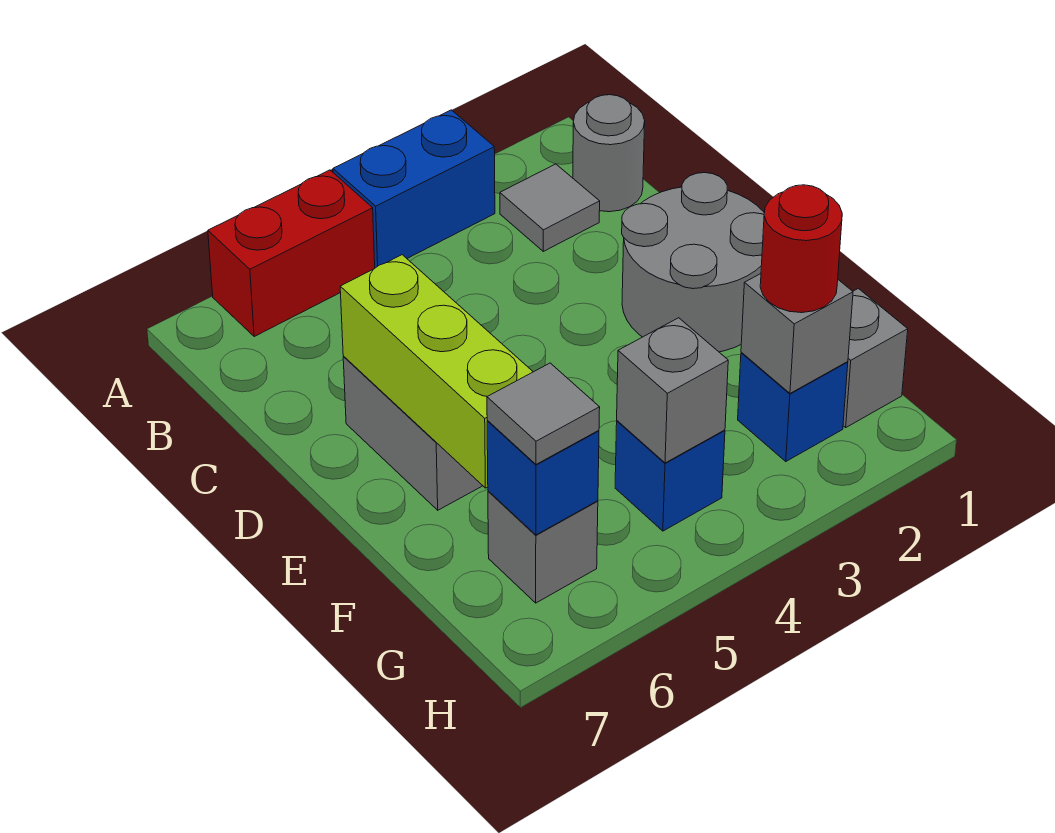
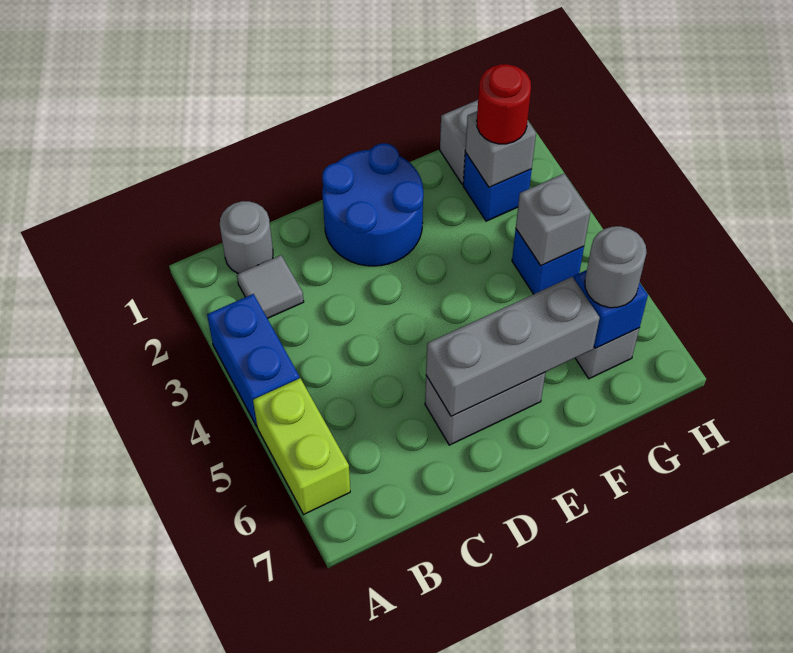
red 1x2 brick [208,170,375,337] -> lime 1x2 brick [253,378,350,514]
grey 2x2 round brick [622,173,764,352] -> blue 2x2 round brick [322,143,423,266]
lime 1x3 brick [340,255,533,488] -> grey 1x3 brick [426,277,600,416]
grey 1x1 tile [487,363,600,464] -> grey 1x1 round brick [585,226,647,308]

